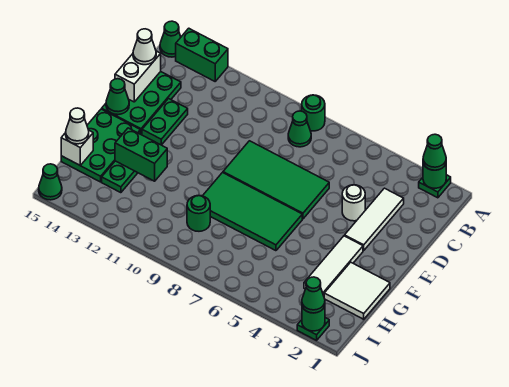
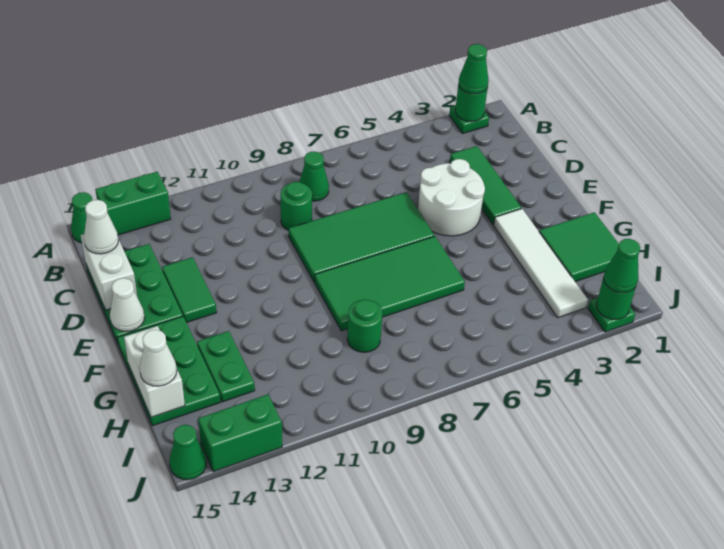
green 1x1 round brick [302,95,325,131] -> green 1x1 round brick moved to [281,182,312,231]
white 1x3 tile [345,188,404,251] -> green 1x3 tile [450,146,521,225]
white 1x1 round brick [342,185,365,221] -> white 2x2 round brick [418,159,485,236]
green 1x2 plate [142,99,188,145] -> green 1x2 tile [162,257,217,323]
green 1x1 cone [106,79,129,115] -> white 1x1 cone [110,278,145,331]
white 1x3 tile [304,236,363,296] -> white 1x4 tile [494,209,588,317]
white 2x2 tile [324,262,390,319] -> green 2x2 tile [539,212,619,282]
green 1x2 brick [115,128,167,181] -> green 1x2 brick moved to [198,395,282,472]
white 1x1 brick [61,131,93,166] -> white 1x2 brick [124,326,185,417]

